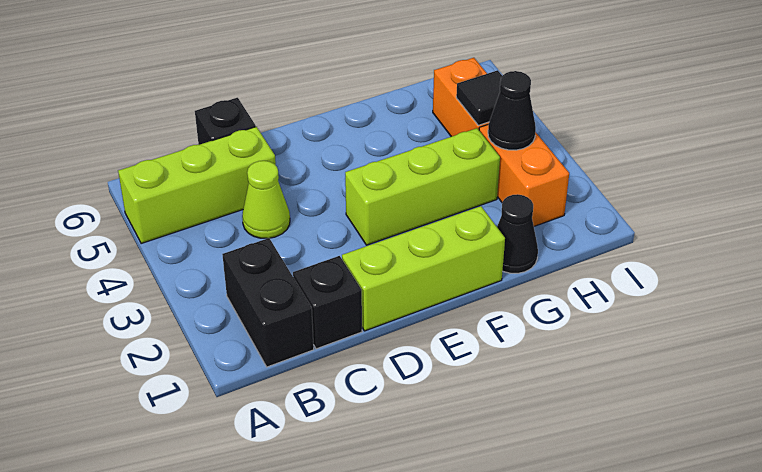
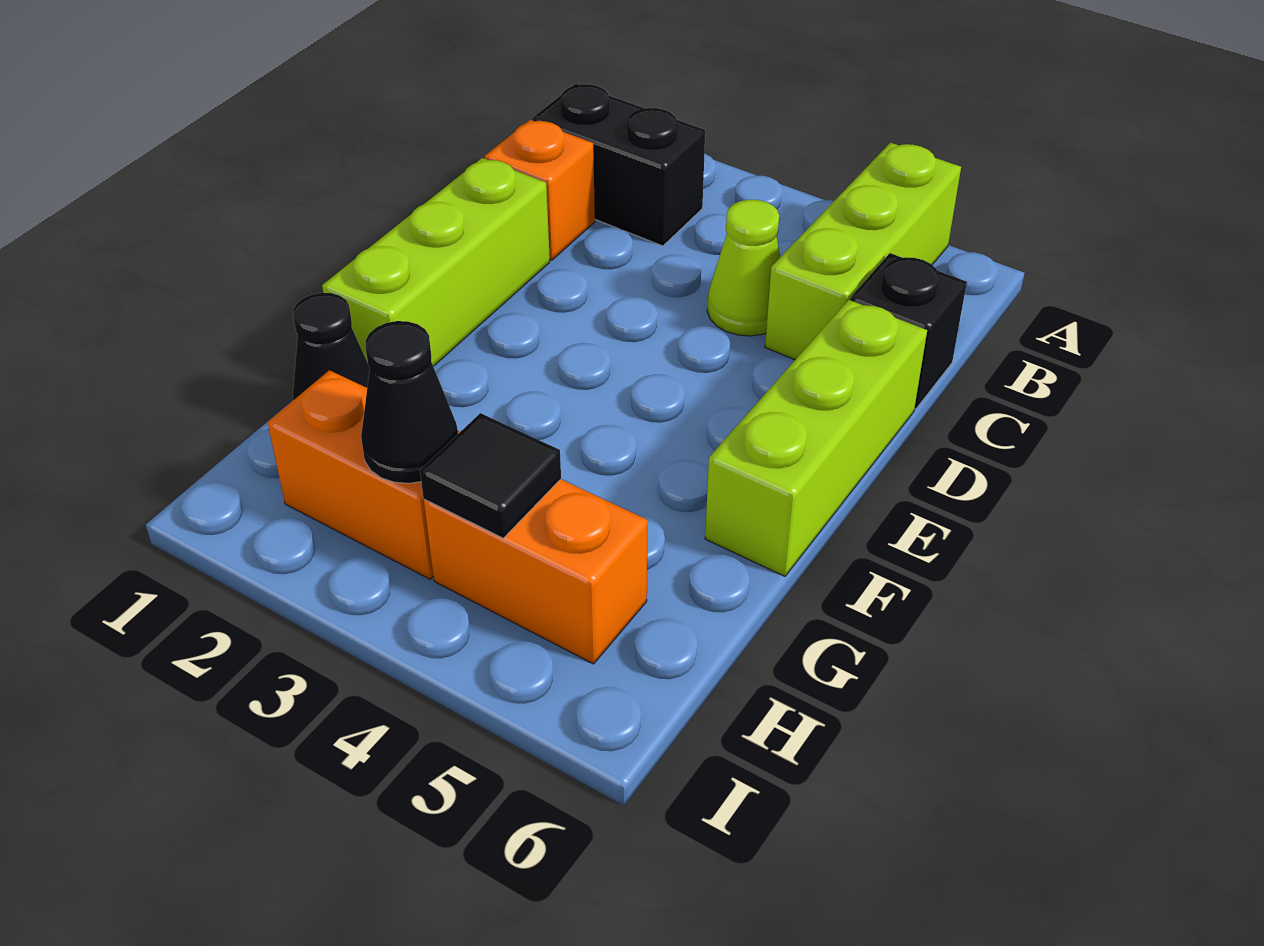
black 1x1 brick [293,256,362,349] -> orange 1x1 brick [485,120,595,260]
lime 1x3 brick [345,128,500,245] -> lime 1x3 brick moved to [705,300,927,576]

